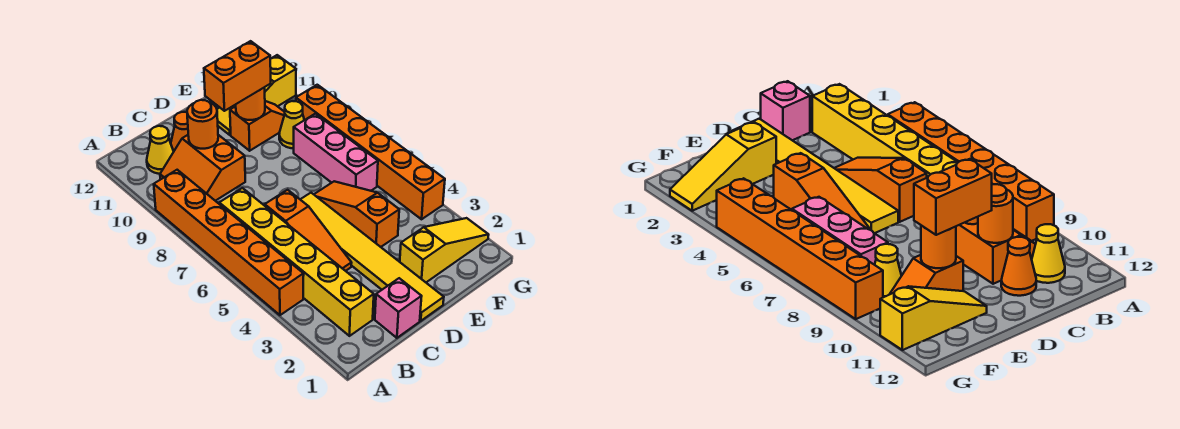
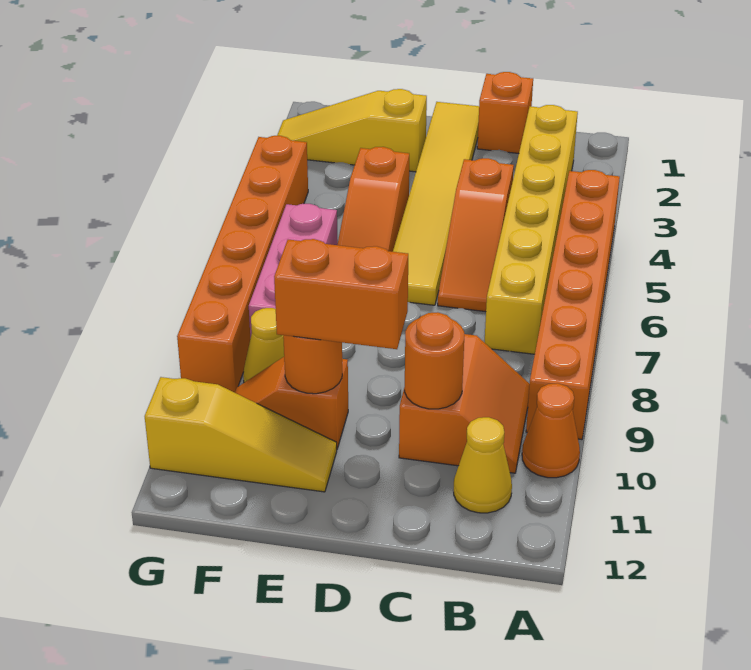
pink 1x1 brick [375,278,422,338] -> orange 1x1 brick [477,72,533,153]
orange 1x3 slope [265,190,351,271] -> orange 1x3 slope turned to [438,158,514,312]
orange 1x1 cone [171,112,188,151] -> orange 1x1 cone moved to [522,383,580,478]

